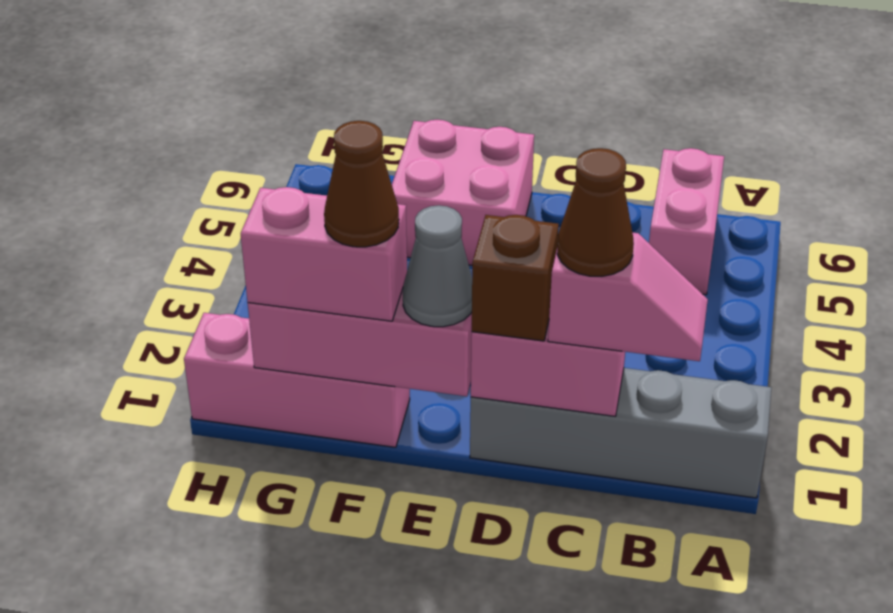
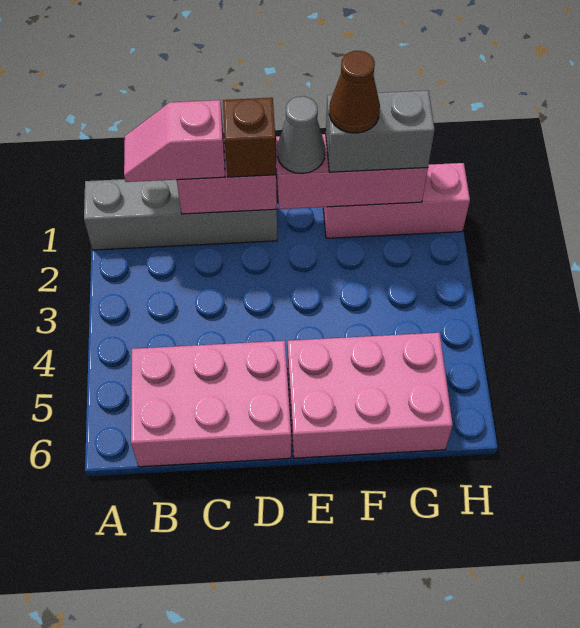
pink 1x2 brick [649,148,724,295] -> pink 2x3 brick [131,341,291,467]
brown 1x1 cone [557,148,634,276] -> none
pink 2x2 brick [392,120,534,265] -> pink 2x3 brick [288,333,453,458]
pink 1x2 brick [241,187,407,321] -> grey 1x2 brick [326,90,435,172]

